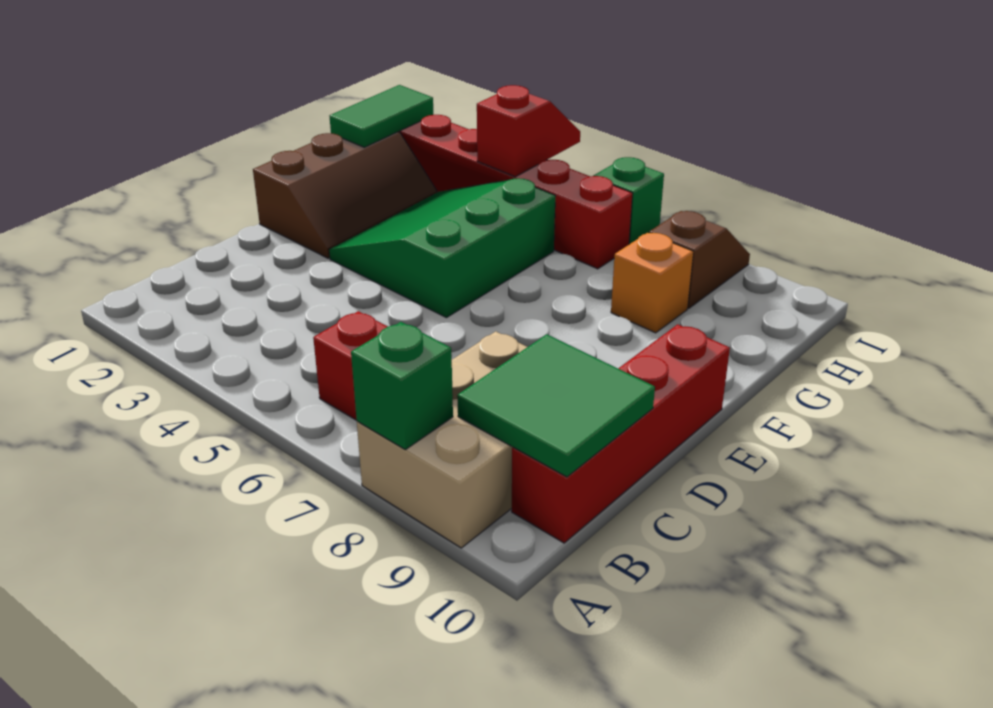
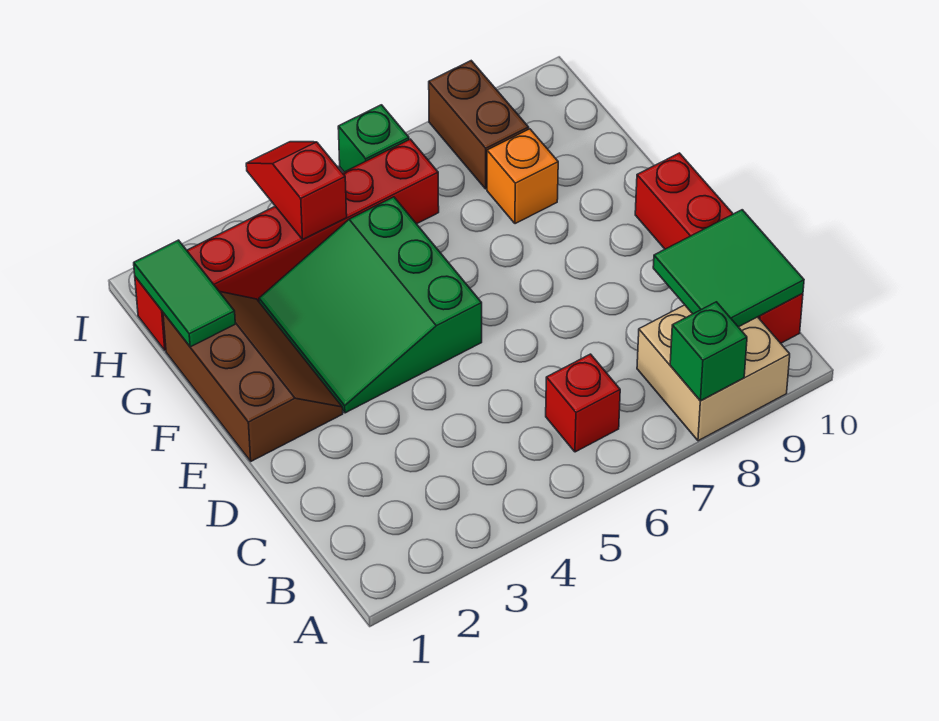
tan 2x3 brick [357,331,527,548] -> tan 2x2 brick [637,305,790,441]
brown 1x2 slope [649,211,750,308] -> brown 1x2 brick [429,61,529,189]

